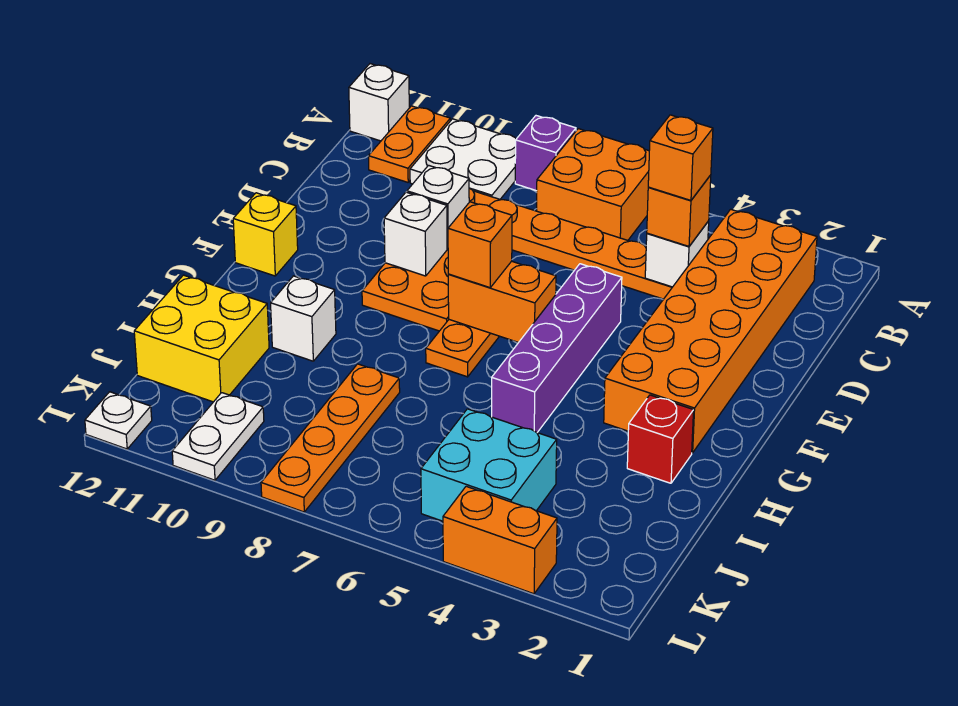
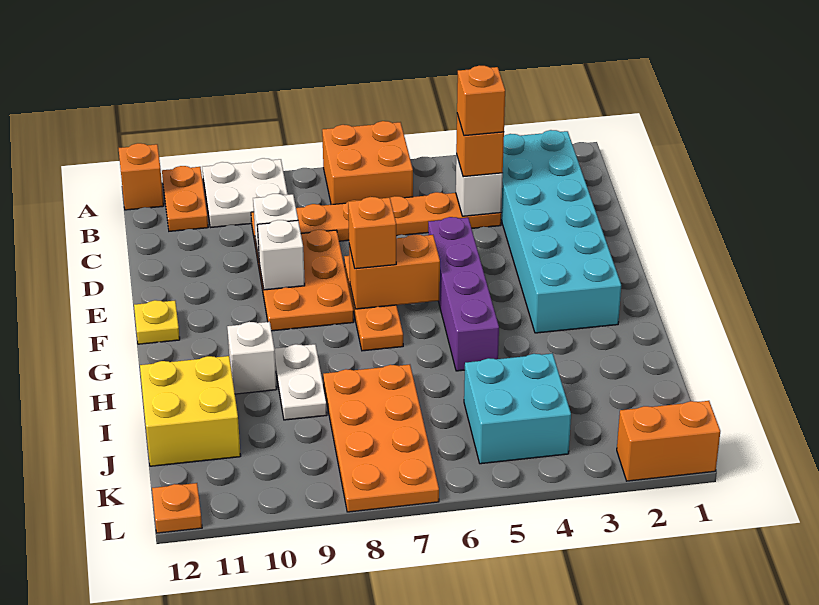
purple 1x1 brick [515,116,576,191] -> none
white 1x1 brick [349,64,409,141] -> orange 1x1 brick [119,143,164,210]
orange 2x6 brick [604,209,817,453] -> cyan 2x6 brick [501,130,621,333]
yellow 1x1 brick [233,193,298,276] -> yellow 1x1 plate [134,300,180,344]
red 1x1 brick [627,395,694,483] -> none
orange 1x4 plate [261,364,400,512] -> orange 2x4 plate [323,365,439,512]
white 1x2 plate [172,393,264,480] -> white 1x2 plate moved to [274,344,327,420]
orange 1x2 brick [443,486,557,594] -> orange 1x2 brick moved to [617,401,720,481]
white 1x1 plate [85,392,152,449] -> orange 1x1 plate [152,483,202,533]

